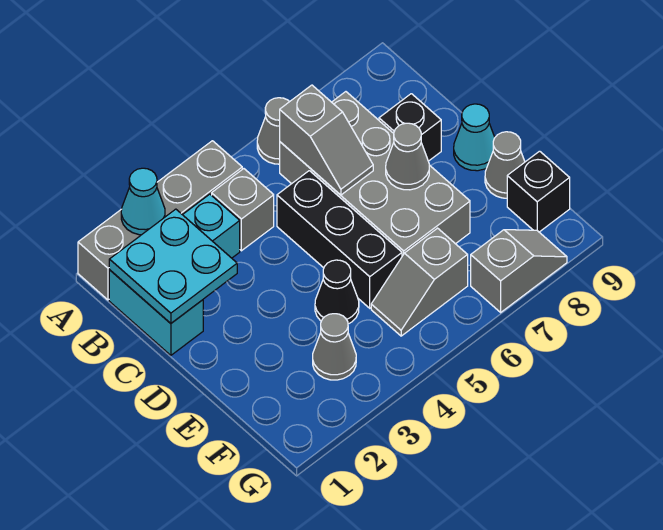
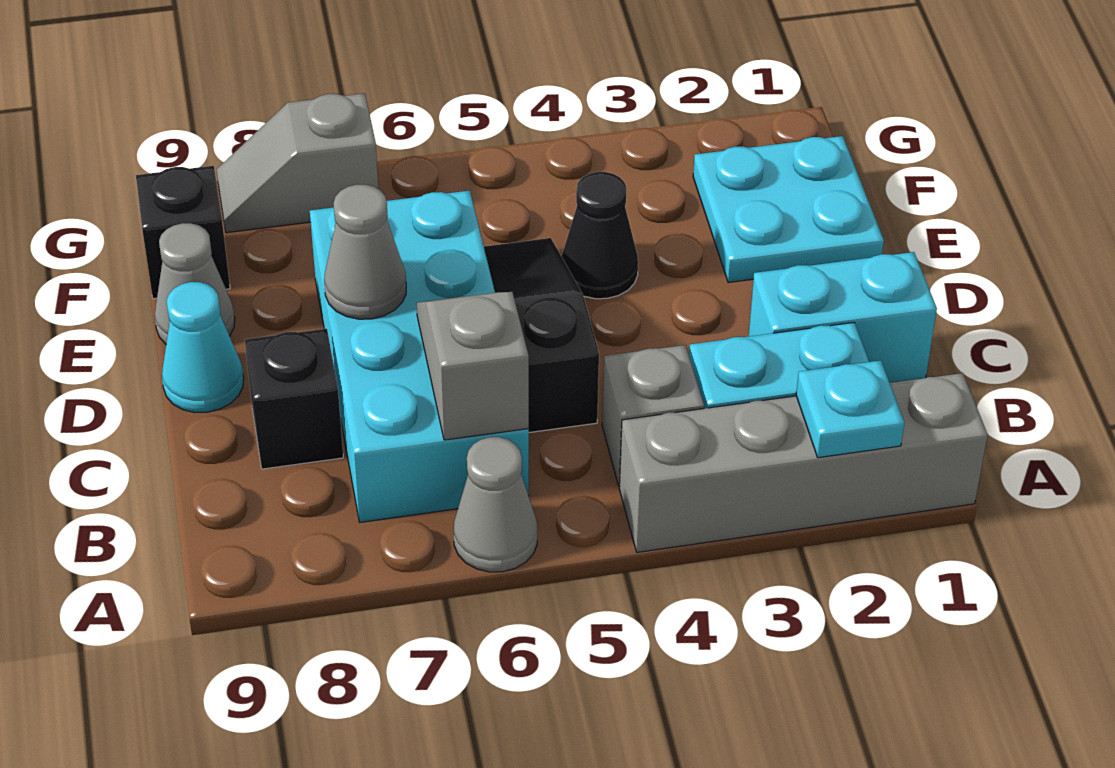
cyan 1x1 cone [121,168,165,235] -> cyan 1x1 plate [796,360,904,458]
cyan 1x2 brick [109,270,203,355] -> cyan 1x2 brick turned to [749,252,937,383]
cyan 2x2 plate [109,209,237,323] -> cyan 2x2 plate moved to [693,136,884,283]
grey 2x4 brick [280,92,470,256] -> cyan 2x4 brick [310,191,529,522]
black 1x3 brick [277,171,402,308] -> black 1x3 slope [484,238,599,432]
grey 1x1 cone [313,314,356,380] -> none
grey 1x2 slope [371,228,468,336] -> none

